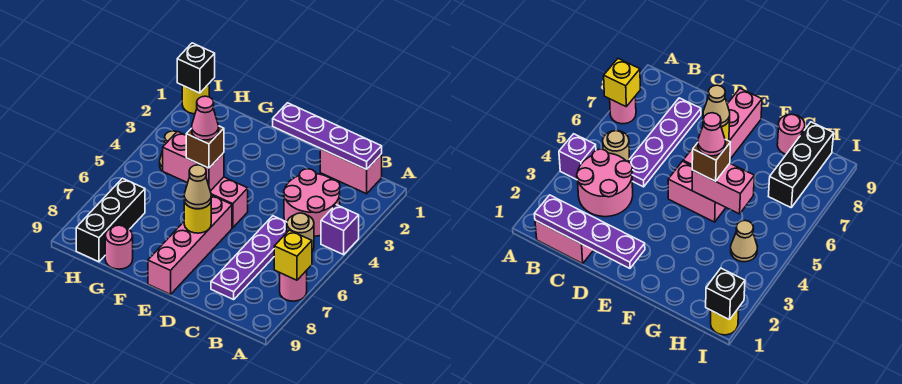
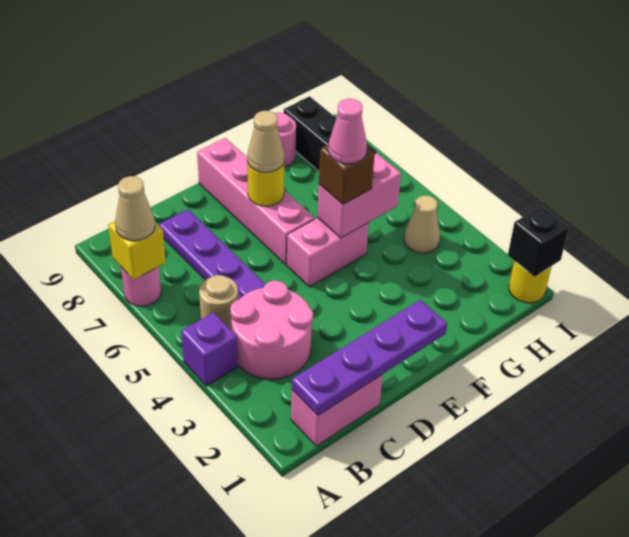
none -> tan 1x1 cone [115,176,155,241]

